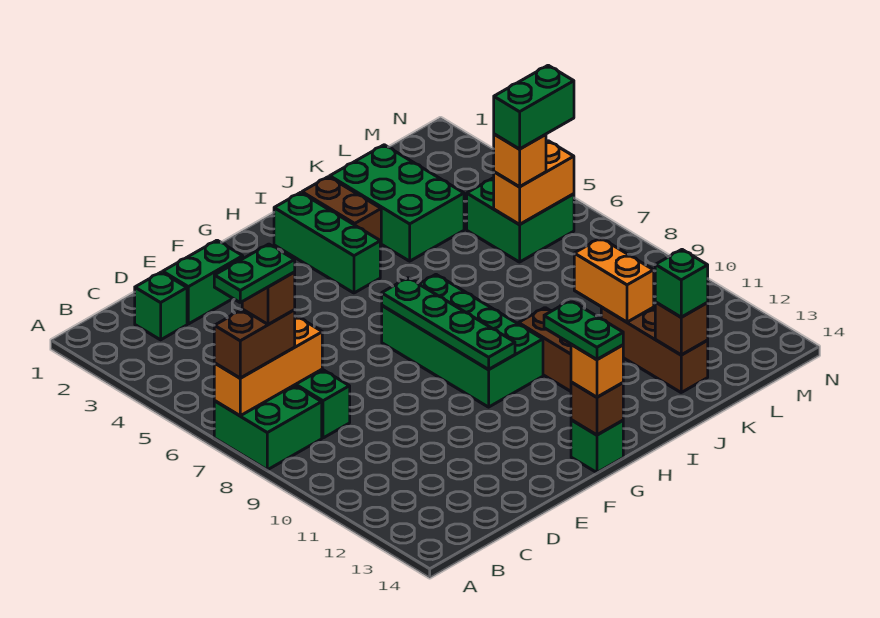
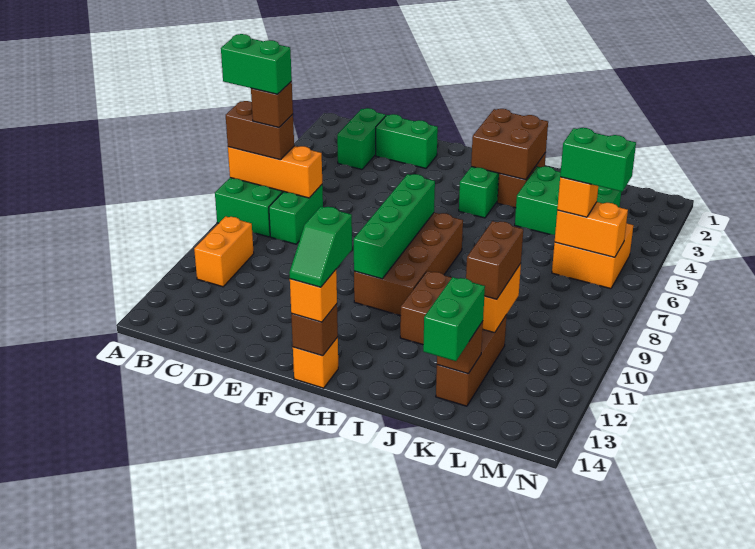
green 1x2 plate [214,244,295,302] -> green 1x2 brick [221,34,292,94]
none -> orange 1x2 brick [194,216,254,287]
green 1x1 brick [135,272,187,340] -> green 1x2 brick [337,108,386,169]
green 2x4 brick [382,275,543,407] -> brown 2x4 brick [354,213,463,316]
green 1x4 plate [382,278,515,369] -> green 1x4 brick [354,174,435,279]
green 1x2 plate [544,301,623,360] -> green 1x2 slope [289,207,352,287]
green 1x1 brick [571,420,623,473] -> orange 1x1 brick [293,337,338,388]
none -> brown 2x2 brick [471,109,548,180]
green 2x3 brick [330,145,464,261] -> green 2x3 brick turned to [515,166,621,235]
none -> brown 1x2 brick [466,221,523,299]
green 1x1 brick [655,250,708,317] -> green 1x2 brick [423,277,485,361]
green 2x2 brick [467,178,574,262] -> orange 2x2 brick [552,223,633,289]

